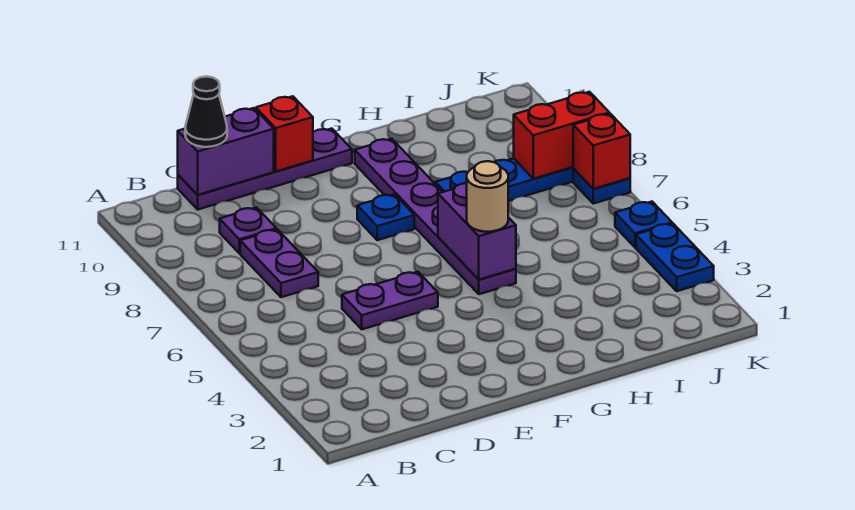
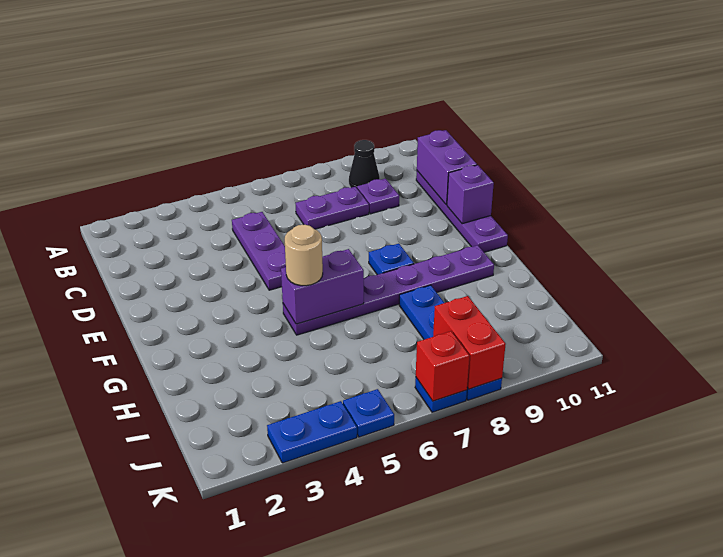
black 1x1 cone [185,77,227,147] -> black 1x1 cone moved to [349,140,380,188]
purple 1x2 plate [342,272,438,329] -> purple 1x3 plate [232,212,286,290]
red 1x1 brick [256,96,313,171] -> purple 1x1 brick [447,165,494,224]

